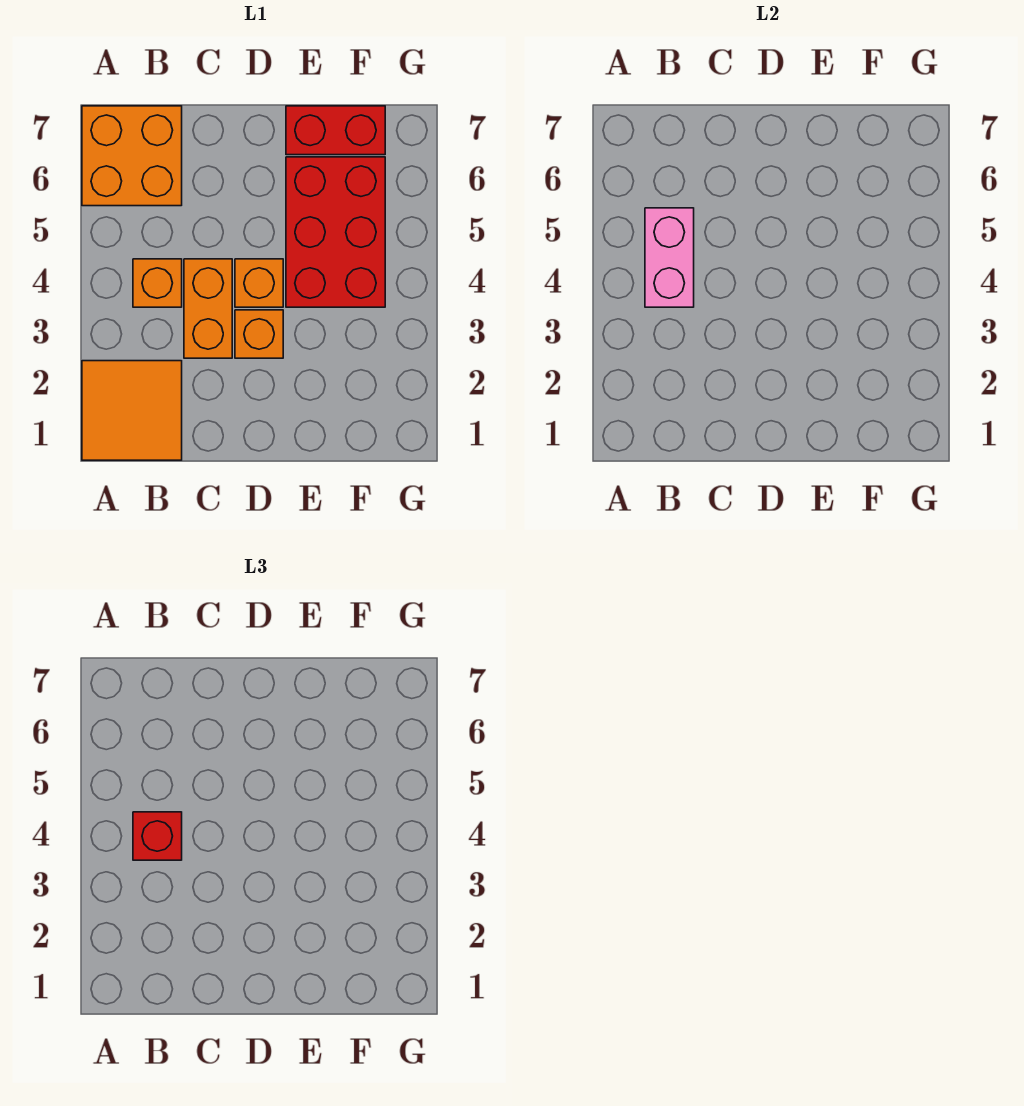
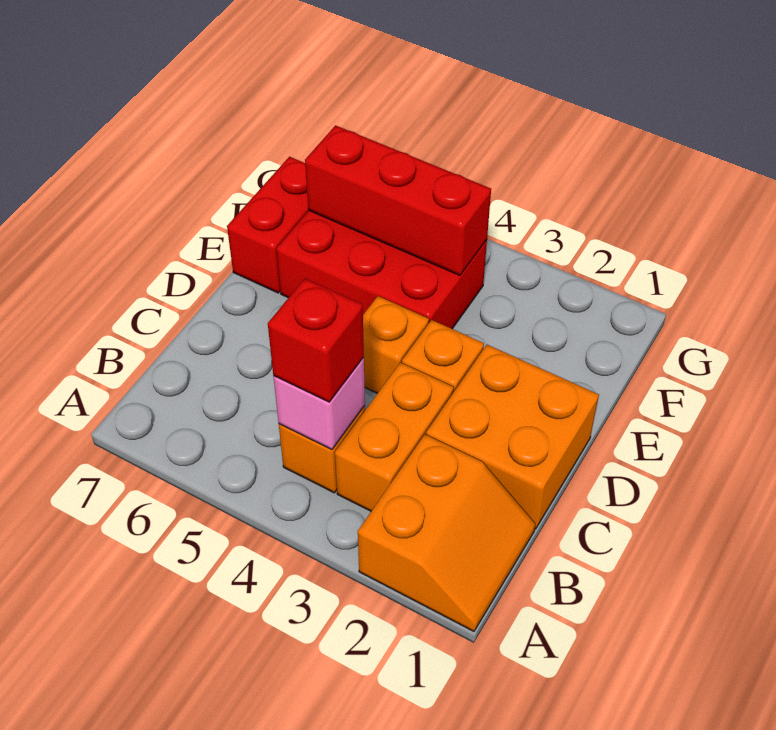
orange 2x2 tile [82,361,182,460] -> orange 2x2 slope [358,435,535,631]
orange 2x2 brick [82,106,182,206] -> orange 2x2 brick moved to [426,345,599,529]
pink 1x2 brick [645,208,694,307] -> pink 1x1 brick [273,358,365,450]
orange 1x2 brick [184,259,232,358] -> orange 1x2 brick turned to [335,363,454,511]
none -> red 1x3 brick [305,125,491,275]

